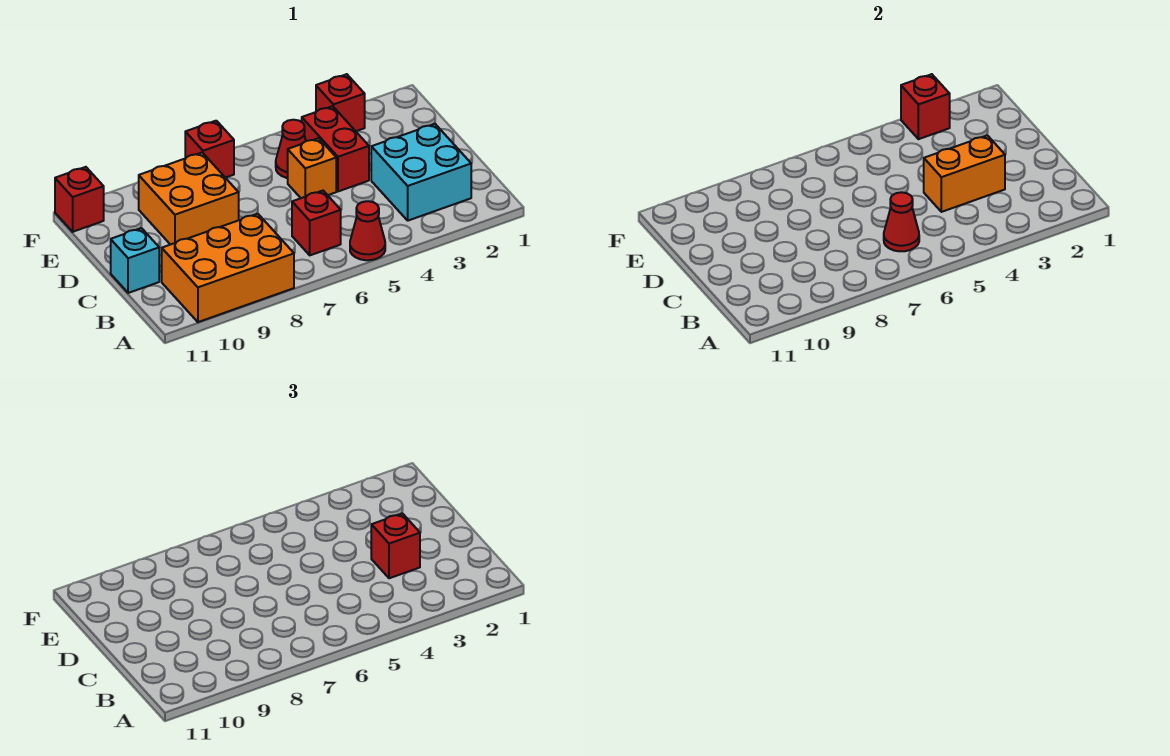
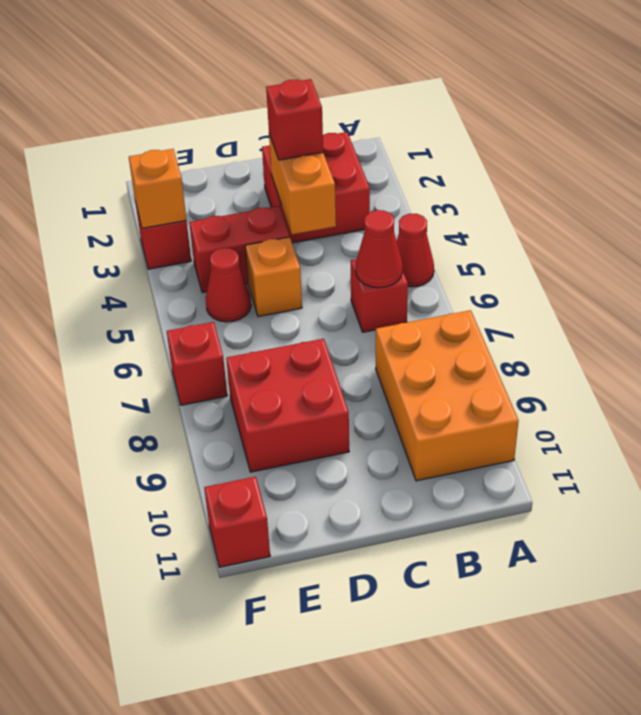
cyan 2x2 brick [371,124,471,221] -> red 2x2 brick [262,132,370,243]
cyan 1x1 brick [111,228,159,293] -> none
orange 2x2 brick [139,153,239,245] -> red 2x2 brick [226,339,349,472]
red 1x1 brick [901,74,950,139] -> orange 1x1 brick [129,149,186,228]

